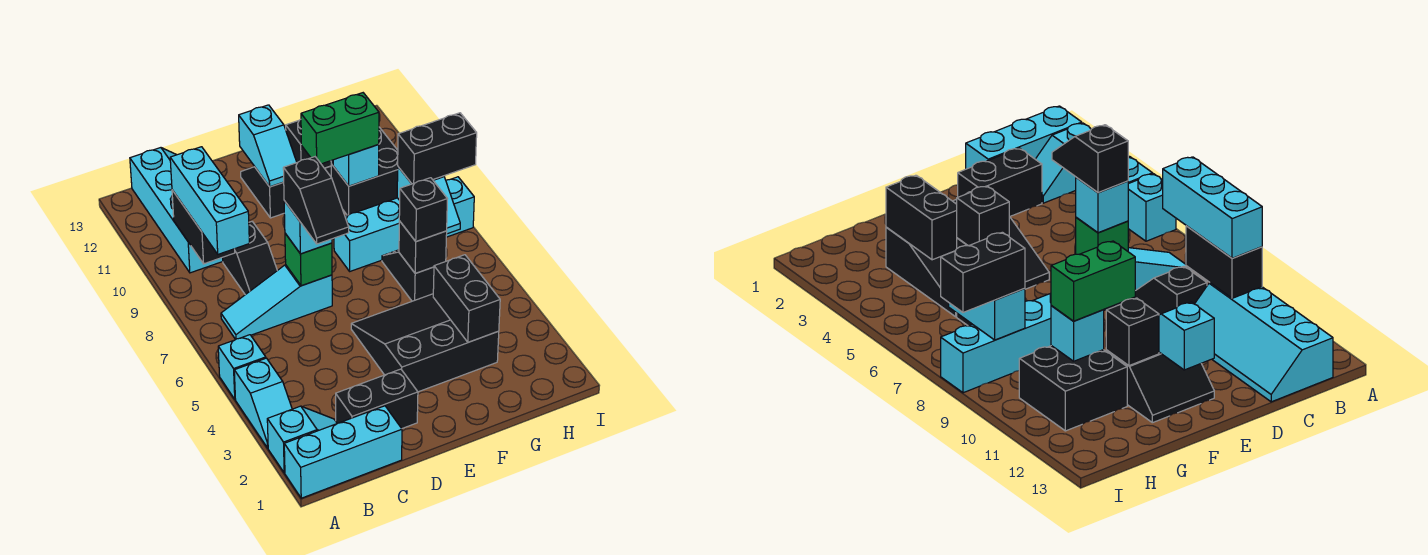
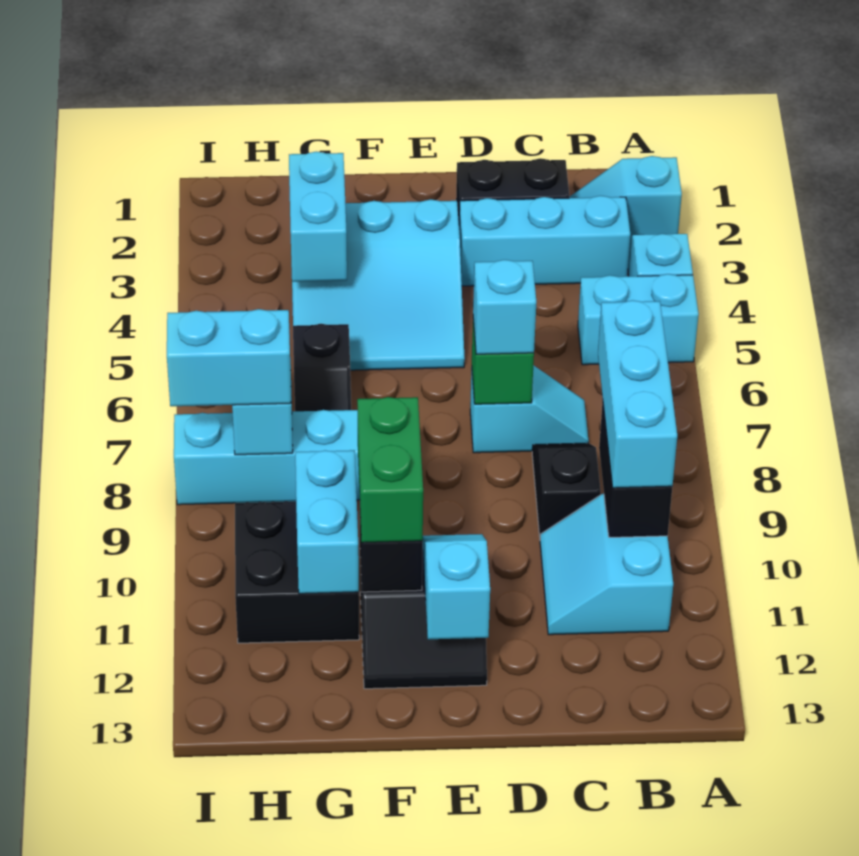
cyan 1x3 brick [284,406,402,498] -> cyan 1x3 brick moved to [459,196,630,286]
cyan 1x1 brick [218,335,266,399] -> cyan 1x2 brick [578,274,699,365]
cyan 1x3 slope [221,265,332,340] -> cyan 1x2 slope [470,365,589,453]
cyan 2x4 slope [130,148,223,273] -> cyan 2x2 slope [540,494,673,635]
black 1x2 slope [283,157,349,244] -> none
black 3x3 slope [351,294,499,392] -> cyan 3x3 slope [292,199,465,370]
green 1x2 brick [301,93,379,164] -> green 1x2 brick turned to [357,397,423,543]
black 1x2 brick [433,255,500,342] -> cyan 1x2 brick [289,152,347,282]
black 1x1 brick [399,221,447,273] -> none
black 1x1 brick [399,178,447,242] -> none
cyan 1x1 brick [333,144,379,186] -> cyan 1x2 brick [295,450,359,594]
black 1x2 brick [398,113,477,184] -> cyan 1x2 brick [167,309,291,406]

